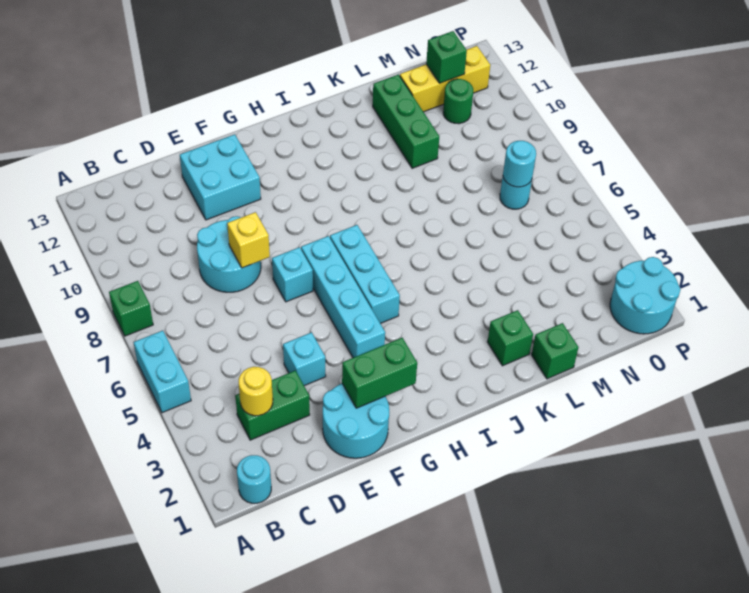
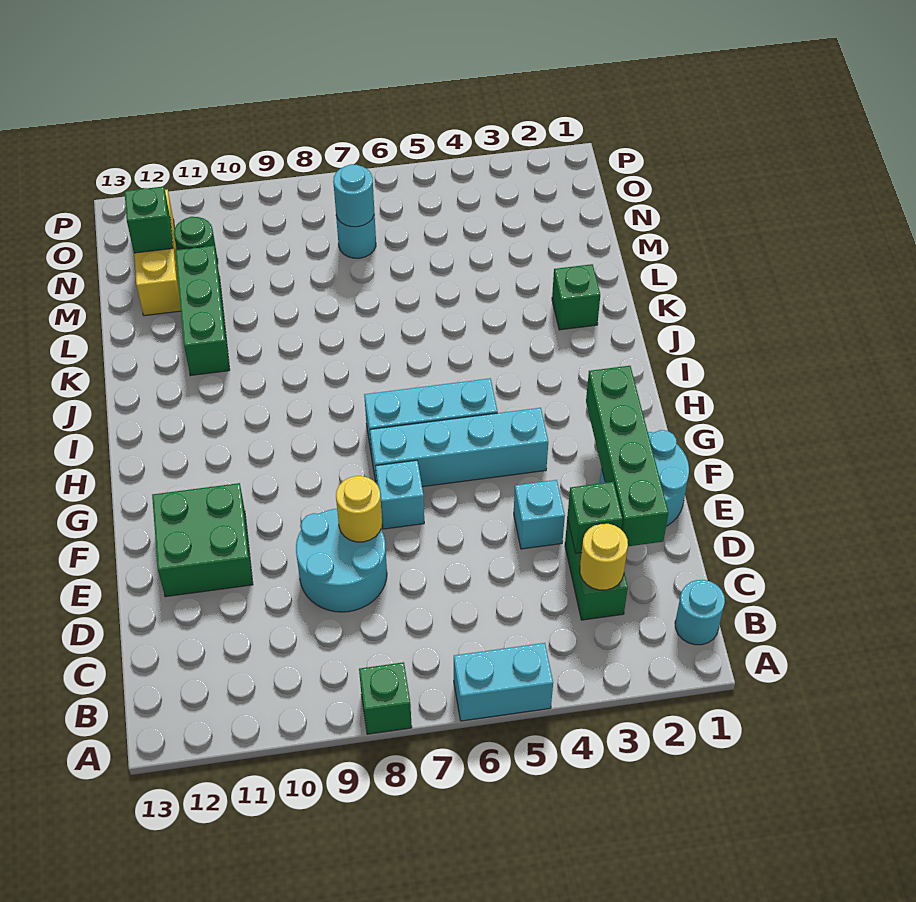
yellow 1x1 brick [227,212,270,268] -> yellow 1x1 round brick [336,476,382,542]
cyan 2x2 brick [180,134,261,220] -> green 2x2 brick [152,483,253,597]
green 1x2 brick [342,338,417,408] -> green 1x4 brick [586,366,668,546]
green 1x1 brick [532,323,579,379] -> green 1x1 brick moved to [567,482,622,553]
green 1x3 brick [373,75,439,168] -> green 1x3 brick turned to [175,246,230,376]
cyan 2x2 round brick [610,257,680,334] -> none

